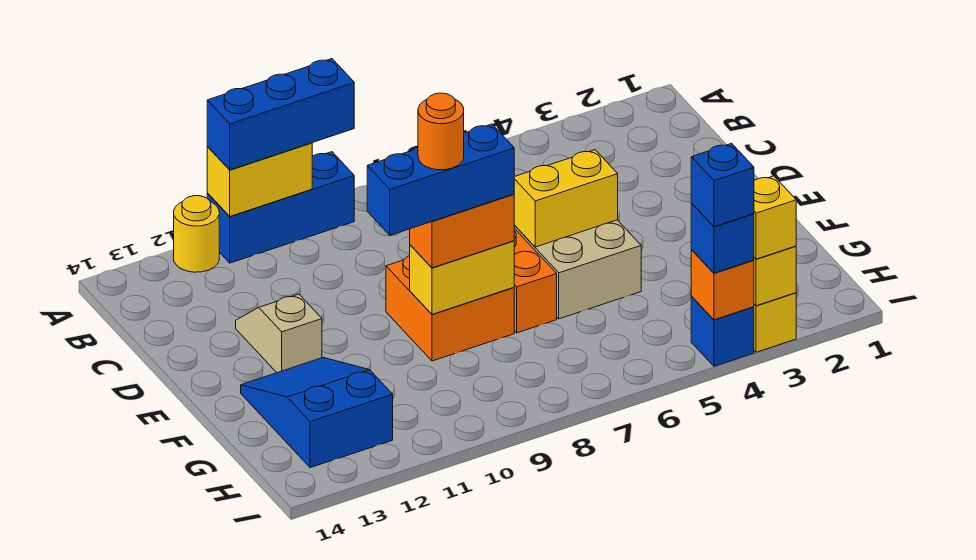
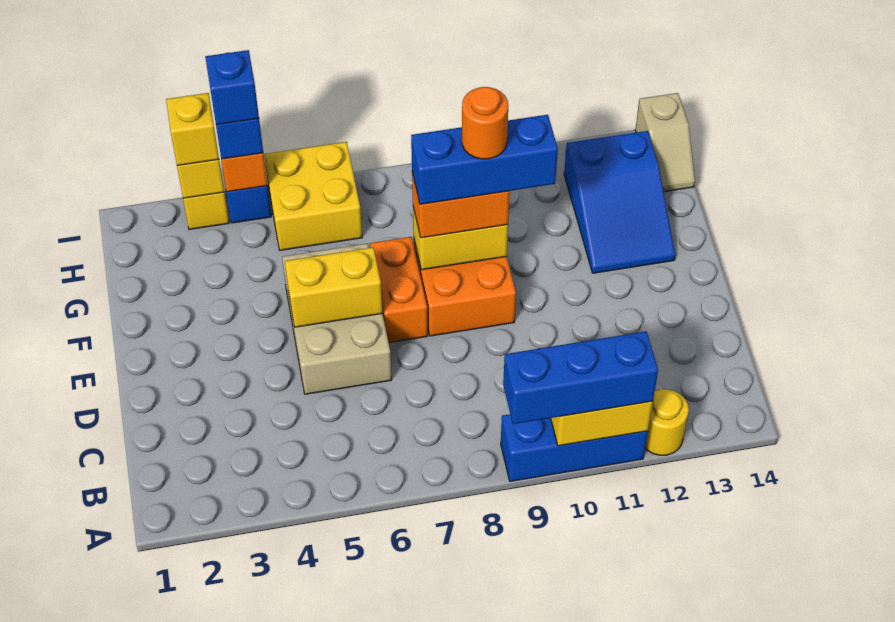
tan 1x2 slope [236,294,322,373] -> tan 1x2 slope moved to [635,93,695,192]
none -> yellow 2x2 brick [264,142,362,250]

